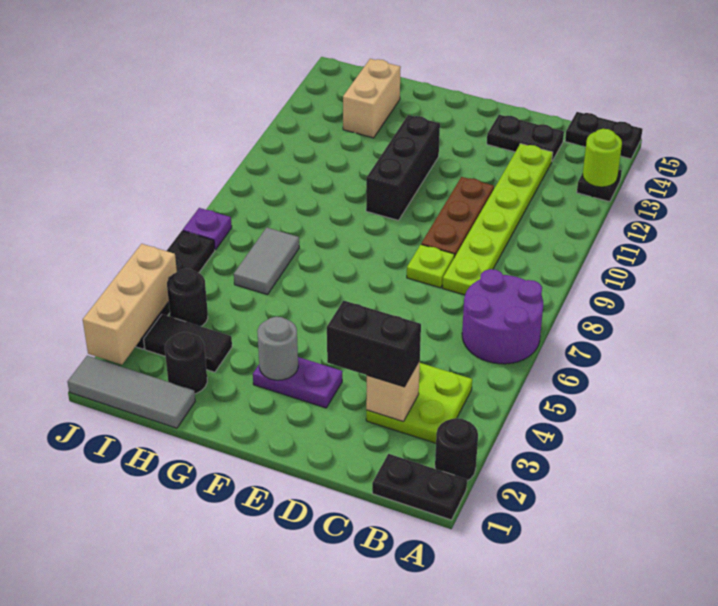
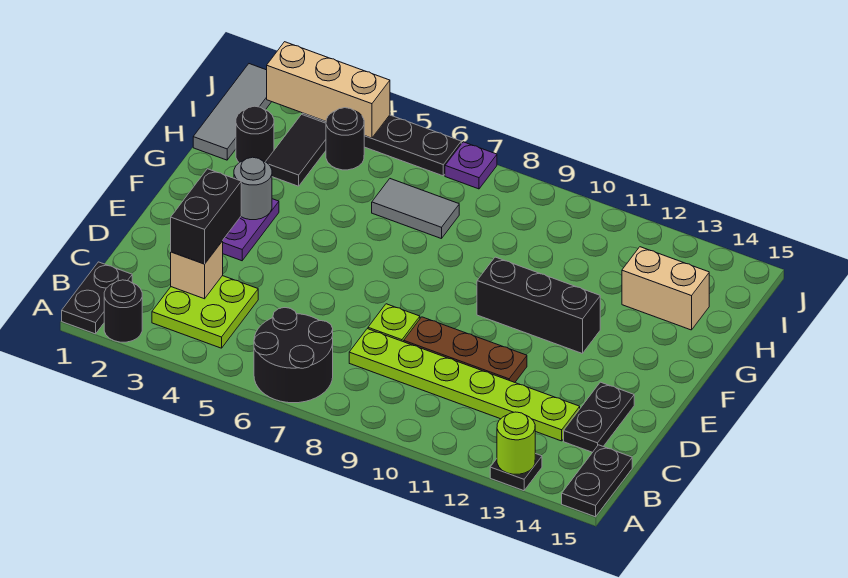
purple 2x2 round brick [462,269,543,364] -> black 2x2 round brick [254,308,333,403]

